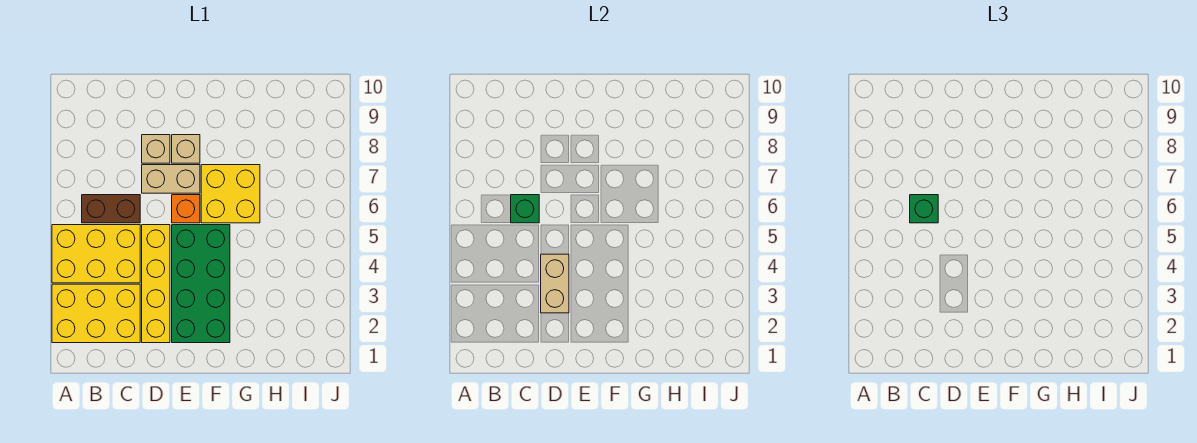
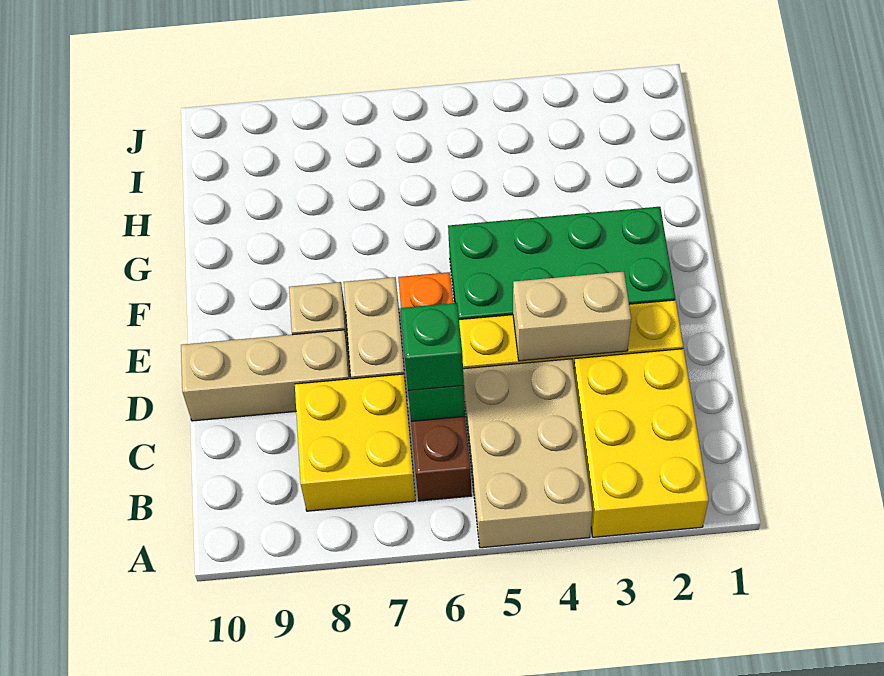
yellow 2x3 brick [52,225,140,283] -> tan 2x3 brick [463,359,592,548]
tan 1x1 brick [142,135,170,163] -> tan 1x3 brick [181,330,350,421]
yellow 2x2 brick [201,165,260,223] -> yellow 2x2 brick moved to [295,374,416,511]

